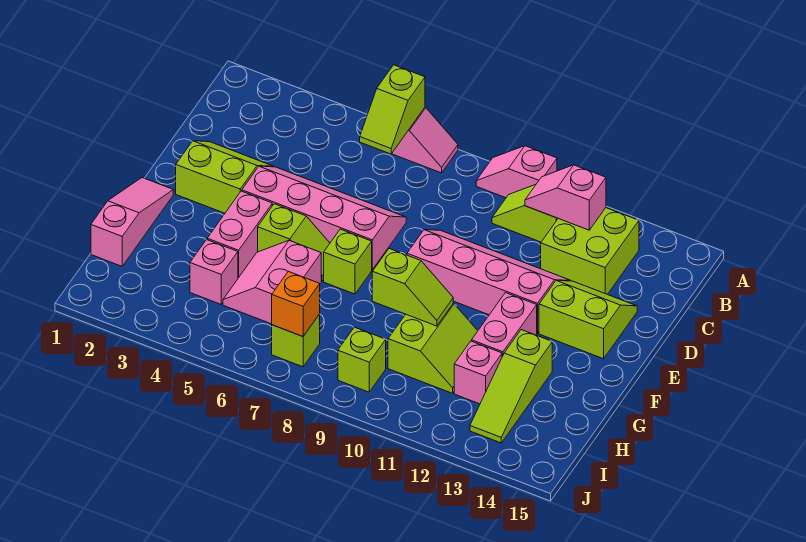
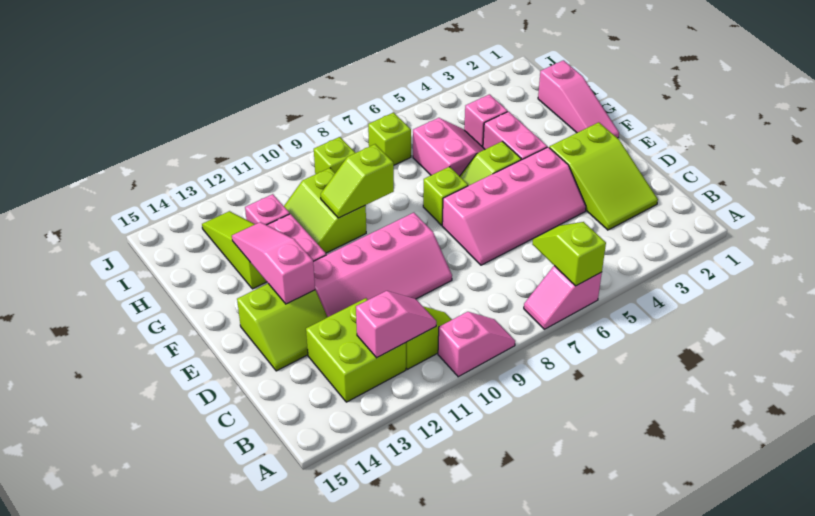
lime 2x2 slope [176,141,274,213] -> lime 2x3 slope [549,122,658,230]
none -> pink 1x3 slope [232,222,315,304]
orange 1x1 brick [272,271,320,336] -> none

